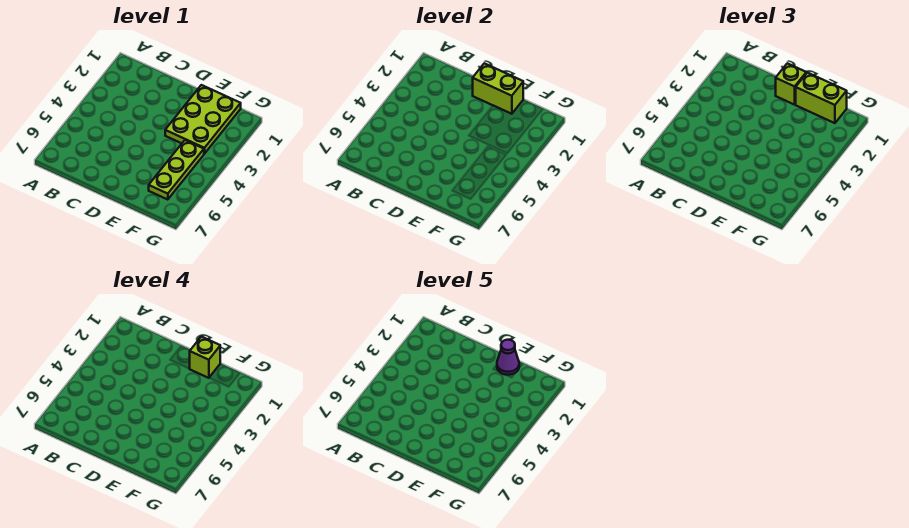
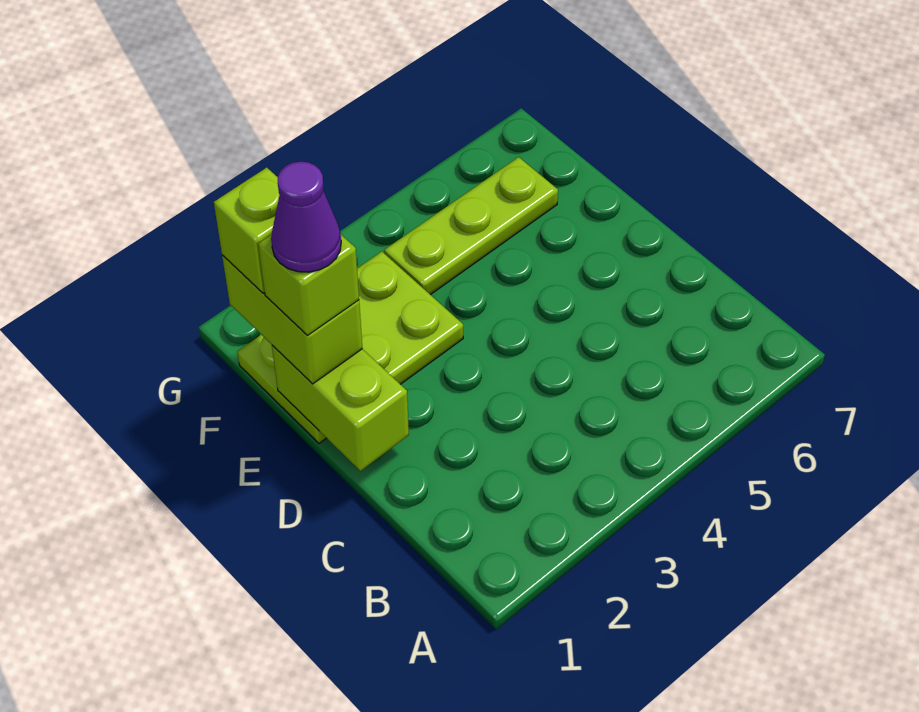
lime 1x1 brick [776,63,806,105] -> lime 1x1 brick moved to [214,168,279,293]

